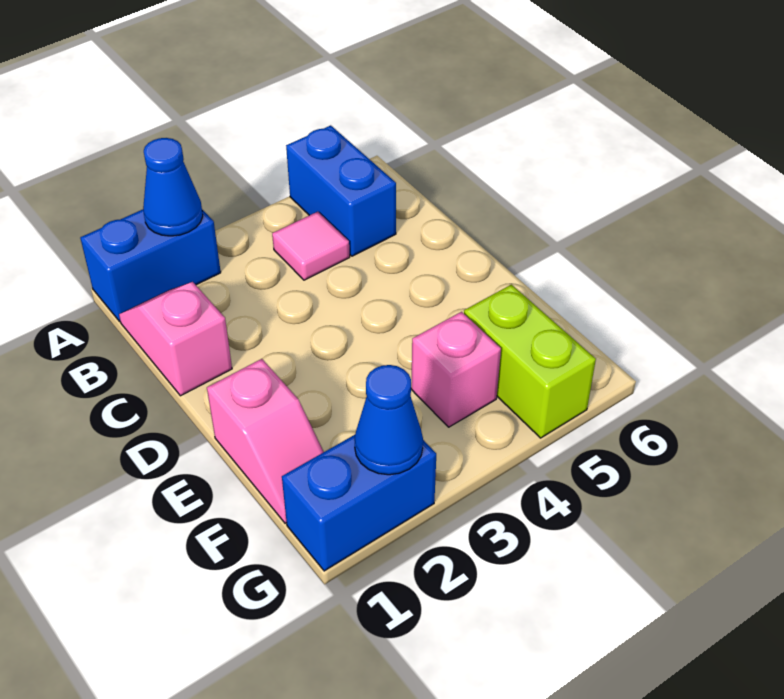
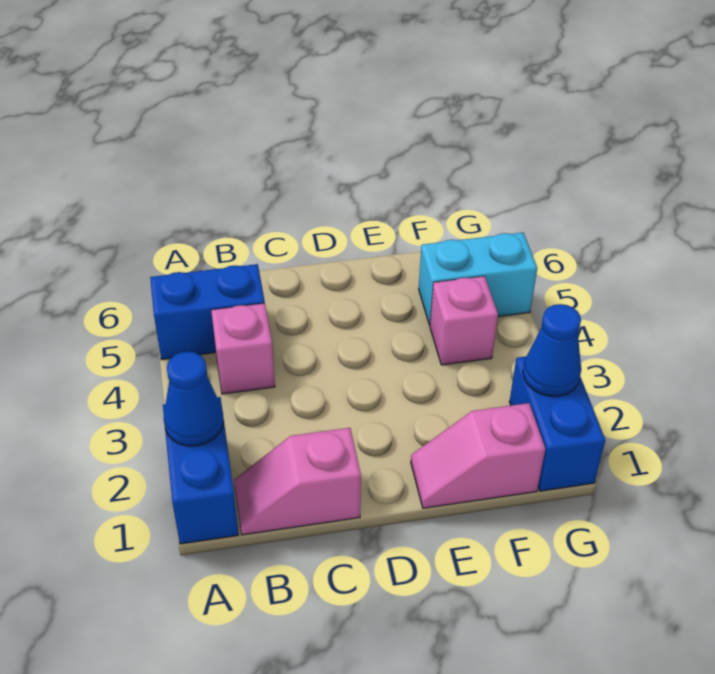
pink 1x1 tile [272,212,350,280] -> pink 1x1 brick [211,303,275,394]
pink 1x2 slope [207,359,324,523] -> pink 1x2 slope turned to [411,403,545,508]
lime 1x2 brick [464,285,596,438] -> cyan 1x2 brick [419,233,537,325]

